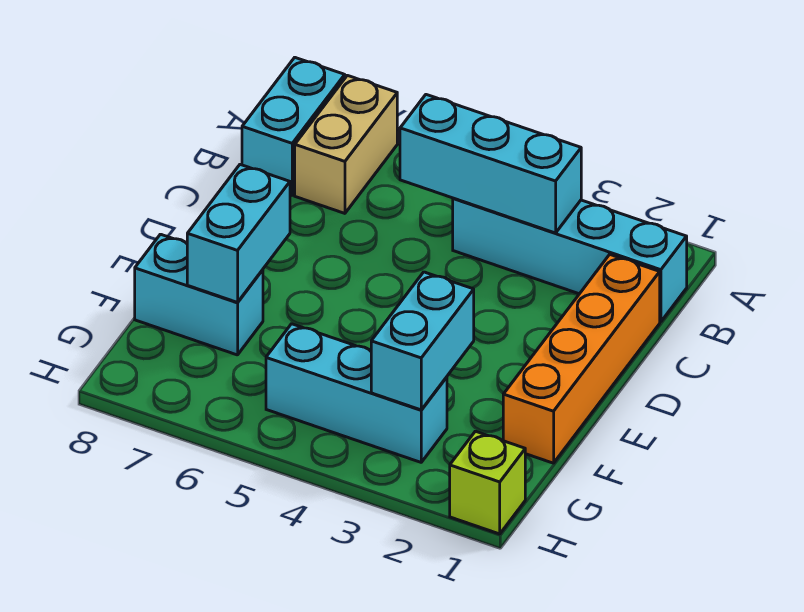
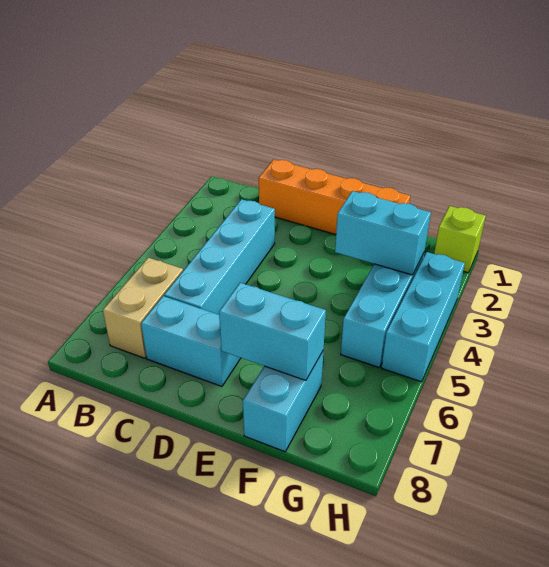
tan 1x2 brick [295,75,397,213] -> tan 1x2 brick turned to [103,258,183,358]
cyan 1x2 brick [242,58,345,195] -> cyan 1x2 brick moved to [141,296,241,386]
cyan 1x4 brick [453,198,687,322] -> cyan 1x4 brick moved to [164,199,275,315]
cyan 1x3 brick [400,95,581,233] -> cyan 1x3 brick moved to [382,252,465,382]

